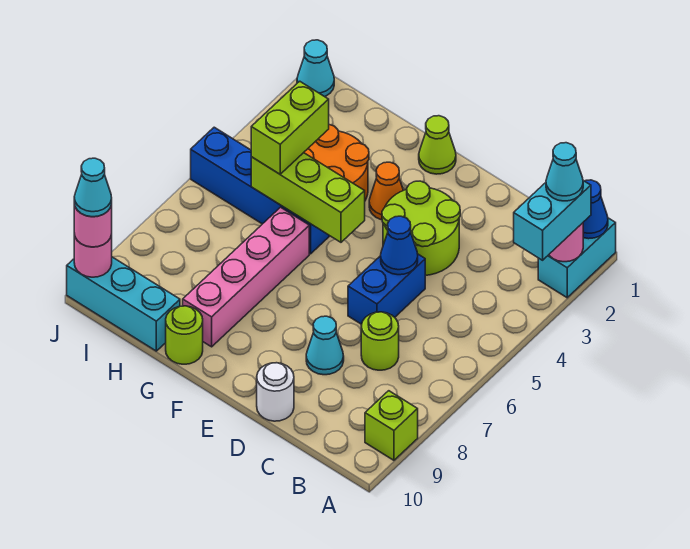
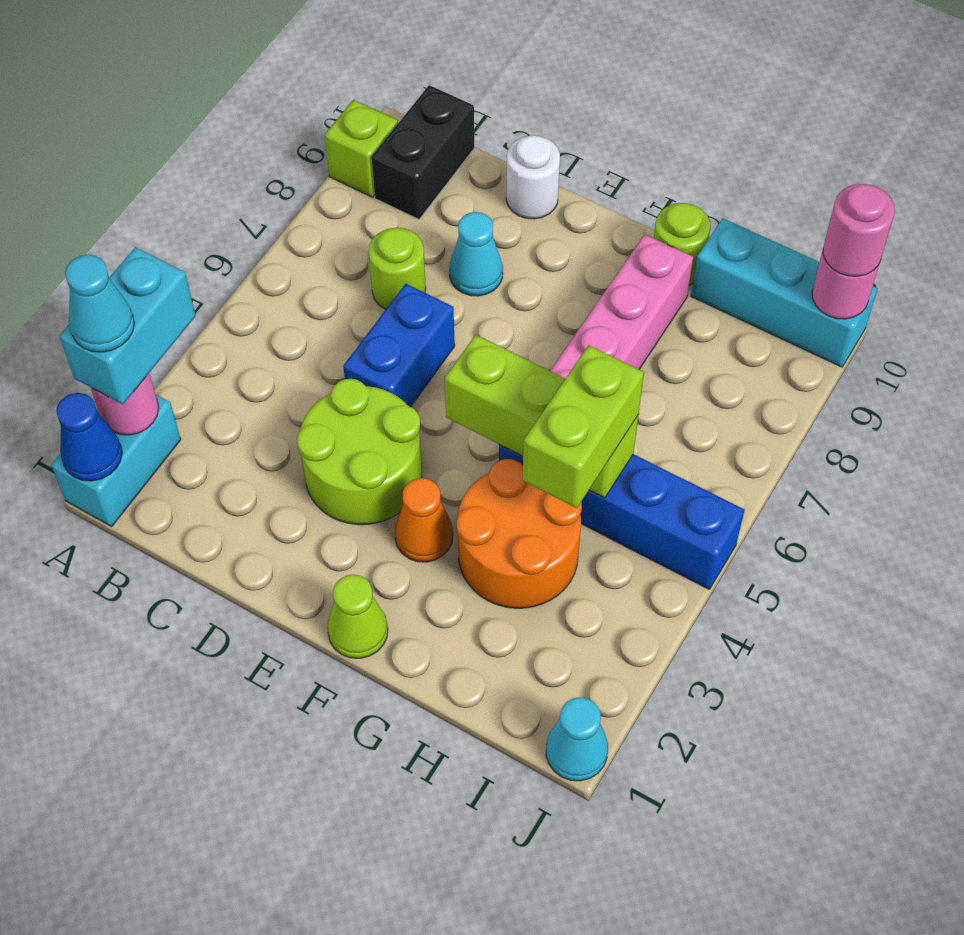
none -> black 1x2 brick [372,85,474,219]
blue 1x1 cone [381,216,418,275] -> none
cyan 1x1 cone [74,158,112,217] -> none

